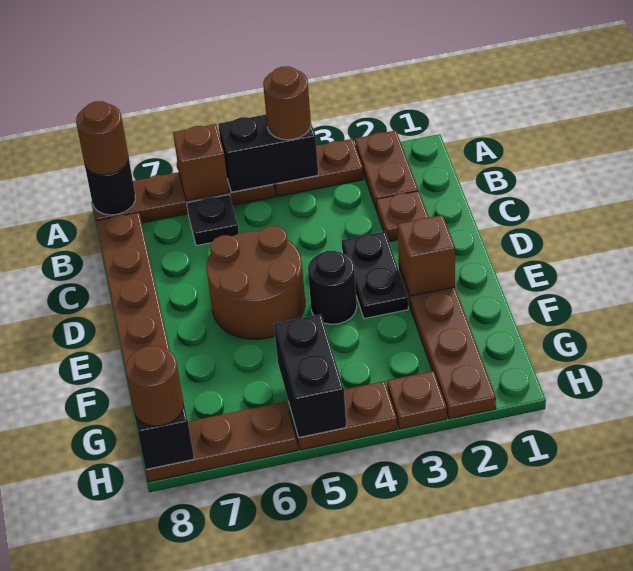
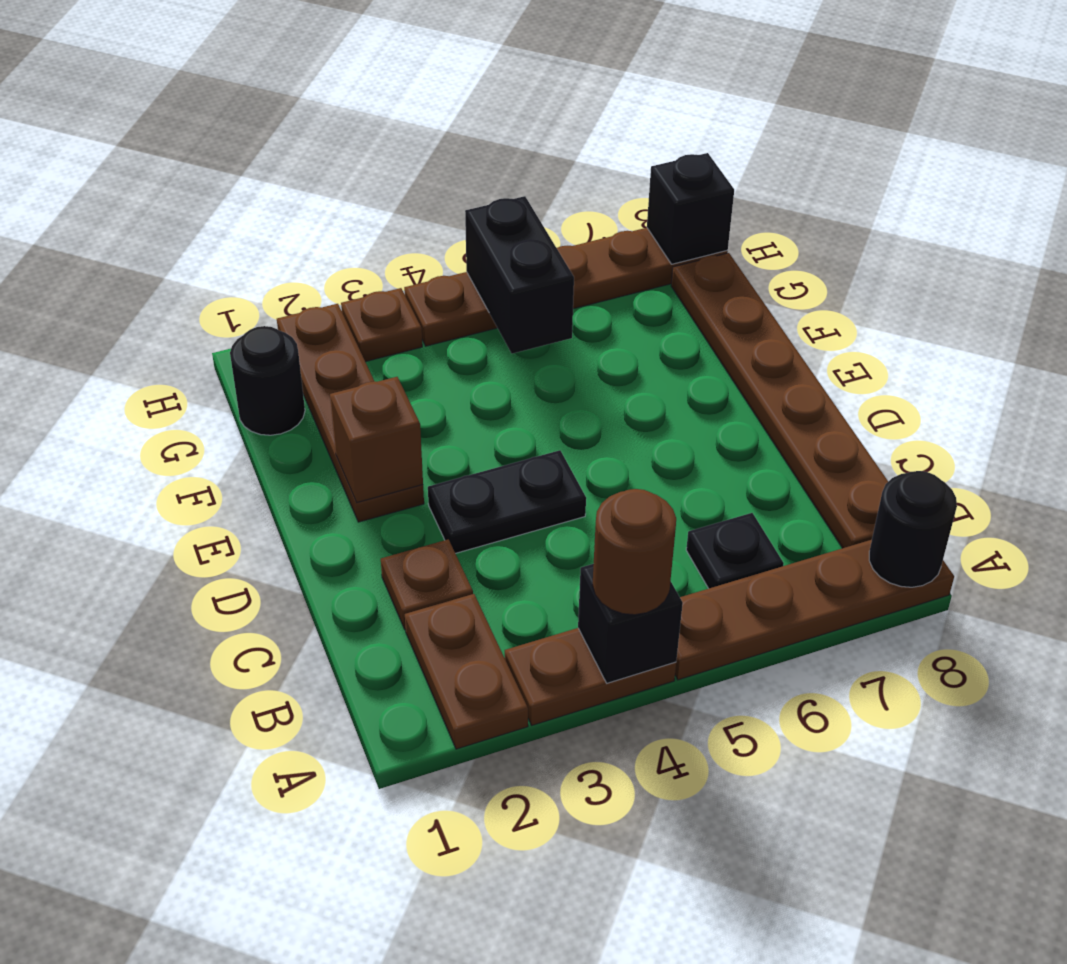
black 1x2 brick [218,115,318,192] -> black 1x1 brick [578,564,683,683]
brown 1x1 brick [173,124,229,201] -> none
brown 1x1 round brick [76,101,128,175] -> none
black 1x2 plate [342,232,408,319] -> black 1x2 plate turned to [428,450,586,553]
brown 2x2 round brick [207,226,305,339] -> none
black 1x1 round brick [308,251,357,324] -> black 1x1 round brick moved to [230,326,305,435]
brown 1x1 round brick [126,346,184,426] -> none

